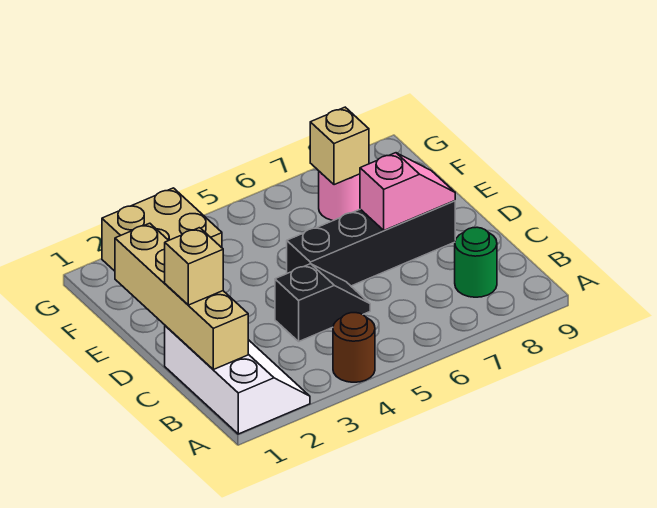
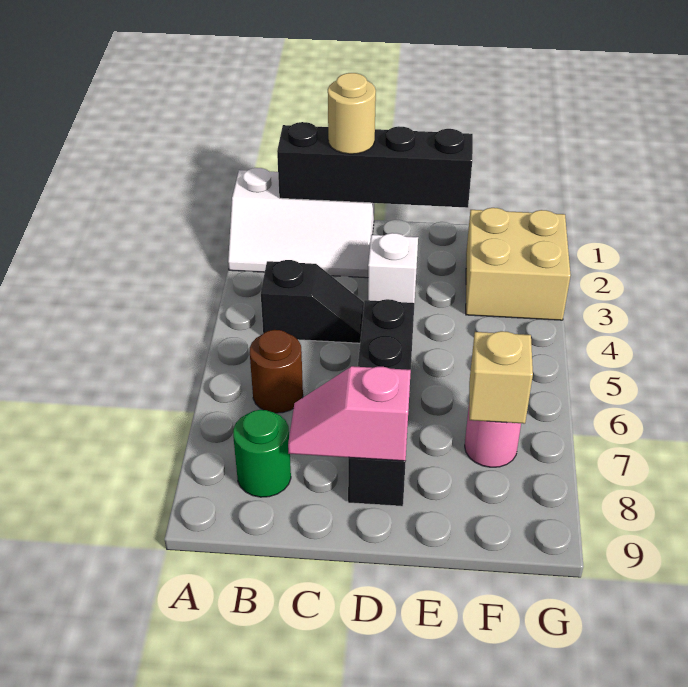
brown 1x1 round brick [333,313,375,382] -> brown 1x1 round brick moved to [250,330,303,413]
tan 1x4 brick [115,223,248,370] -> black 1x4 brick [277,122,473,208]
tan 1x1 brick [165,228,223,305] -> tan 1x1 round brick [328,73,376,154]
black 1x2 slope [275,264,370,341] -> black 1x2 slope turned to [261,260,364,343]
none -> white 1x1 brick [368,233,418,303]
pink 1x2 slope [360,153,455,231] -> pink 1x2 slope turned to [288,366,411,461]

